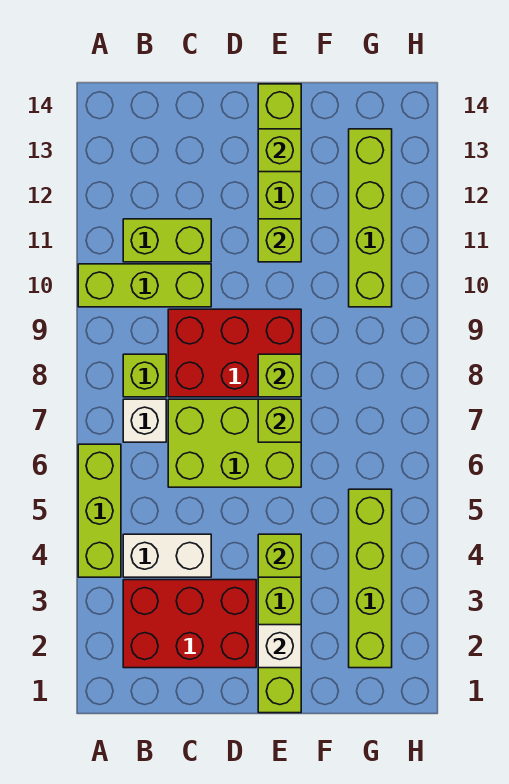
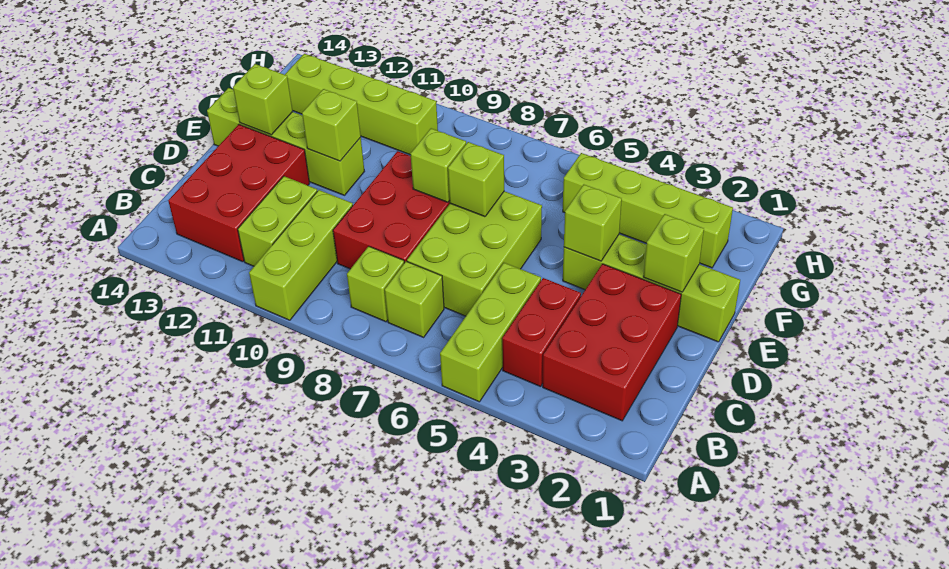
lime 1x3 brick [78,444,121,577] -> lime 1x3 brick turned to [440,263,541,402]
white 1x2 brick [123,534,211,577] -> red 1x2 brick [502,278,581,387]
white 1x1 brick [123,399,166,442] -> lime 1x1 brick [385,261,444,337]
none -> red 2x3 brick [168,124,310,262]
white 1x1 brick [258,625,301,668] -> lime 1x1 brick [643,214,704,292]

